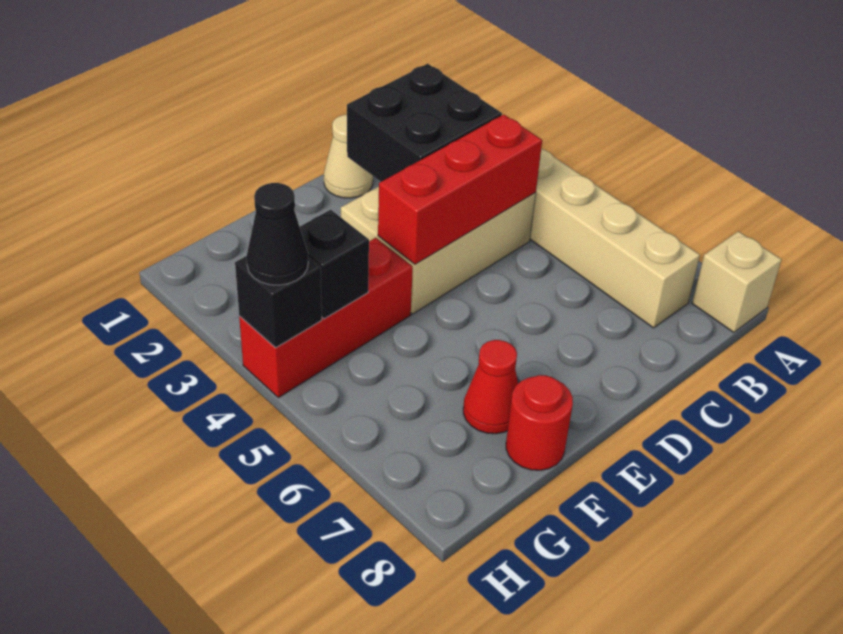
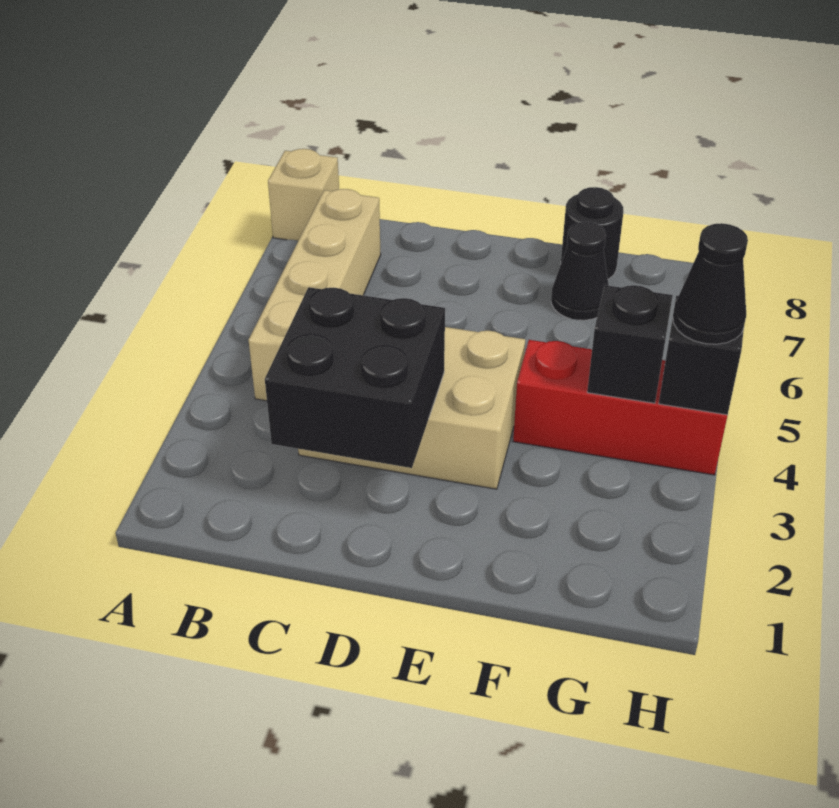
red 1x3 brick [378,115,542,264] -> none
tan 1x1 cone [324,115,373,198] -> none
red 1x1 cone [463,340,518,434] -> black 1x1 cone [551,222,609,320]
red 1x1 round brick [506,375,573,470] -> black 1x1 round brick [561,187,623,279]

